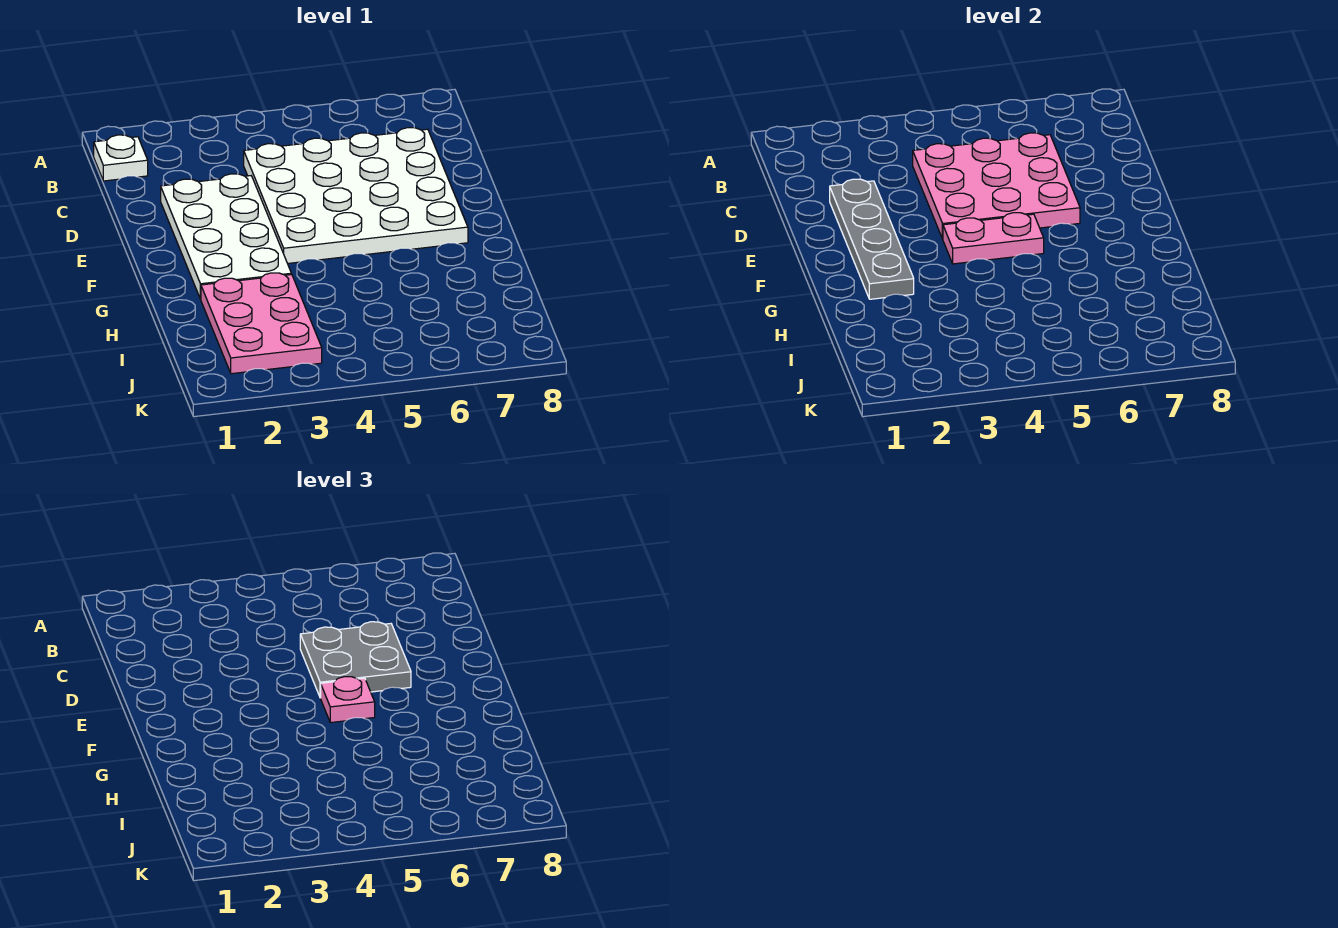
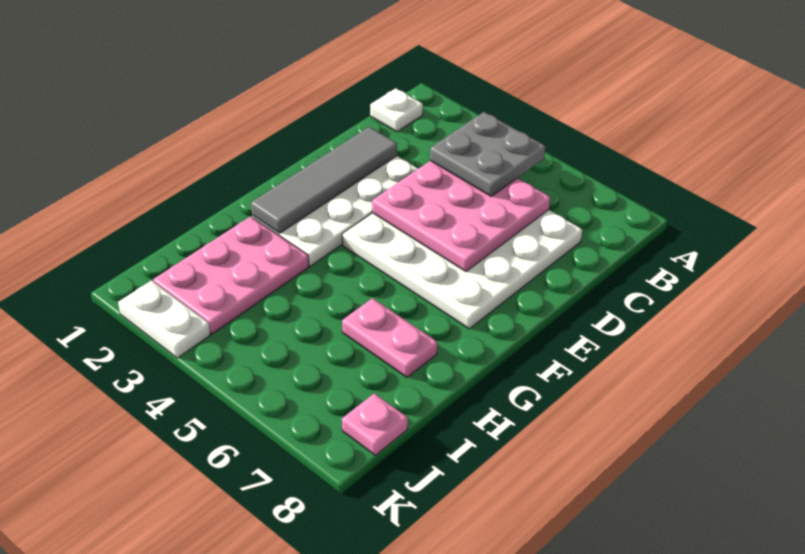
grey 1x4 plate [830,179,914,299] -> grey 1x4 tile [251,127,397,233]
grey 2x2 plate [300,622,411,698] -> grey 2x2 plate moved to [430,112,545,196]
pink 1x2 plate [943,213,1044,264] -> pink 1x2 plate moved to [342,298,437,377]
pink 1x1 plate [321,677,375,723] -> pink 1x1 plate moved to [342,394,408,455]
none -> white 1x2 plate [118,280,210,358]

